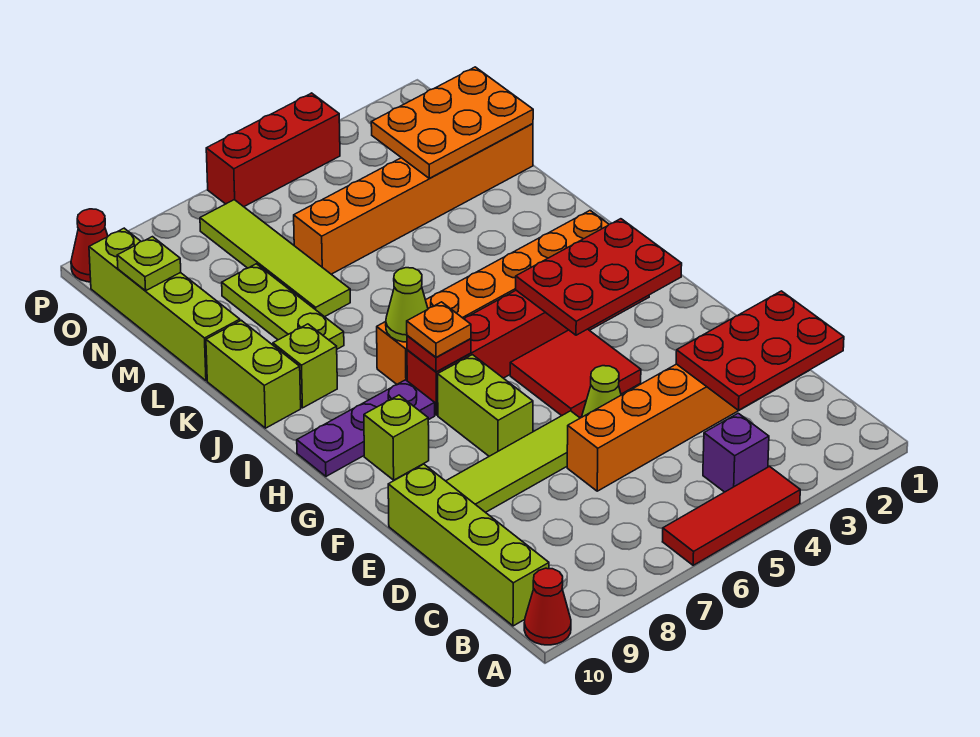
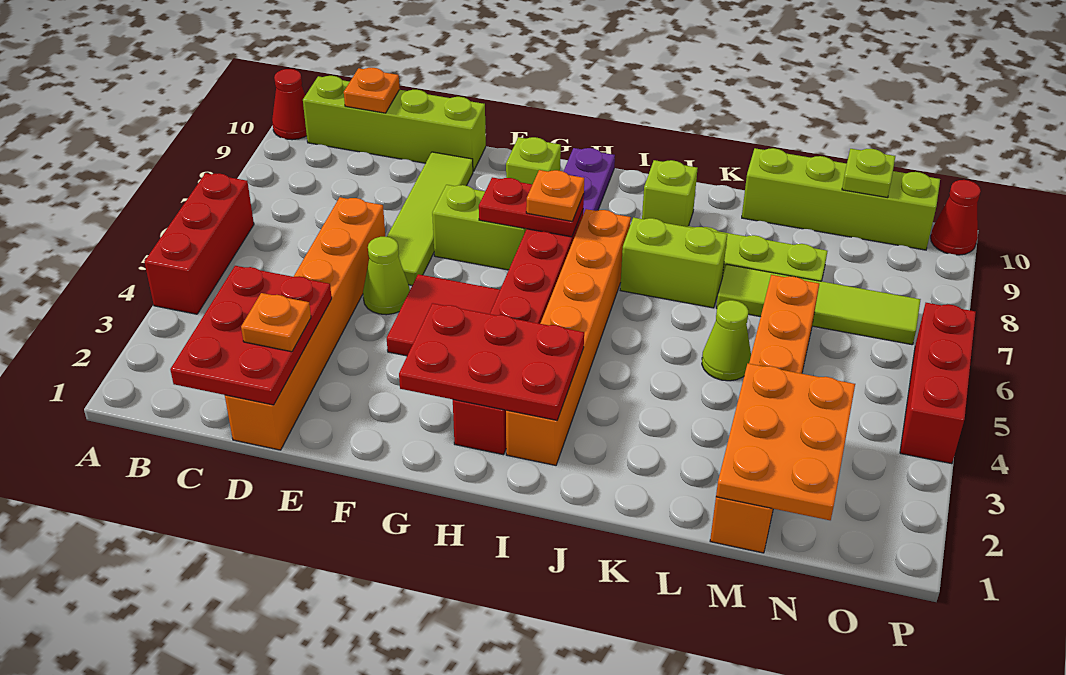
red 1x3 tile [663,467,800,565] -> red 1x3 brick [144,173,254,314]
purple 1x1 brick [703,413,769,492] -> none
none -> orange 1x1 plate [344,68,400,113]
none -> orange 1x1 plate [241,293,311,352]
red 2x3 plate [516,219,682,335] -> red 2x3 plate turned to [399,303,584,420]
red 1x1 plate [407,335,471,372] -> red 1x2 plate [479,177,584,237]
lime 1x1 cone [386,268,428,342] -> lime 1x1 cone moved to [702,300,751,381]
lime 1x2 brick [206,320,301,428] -> lime 1x2 brick moved to [620,217,727,308]

